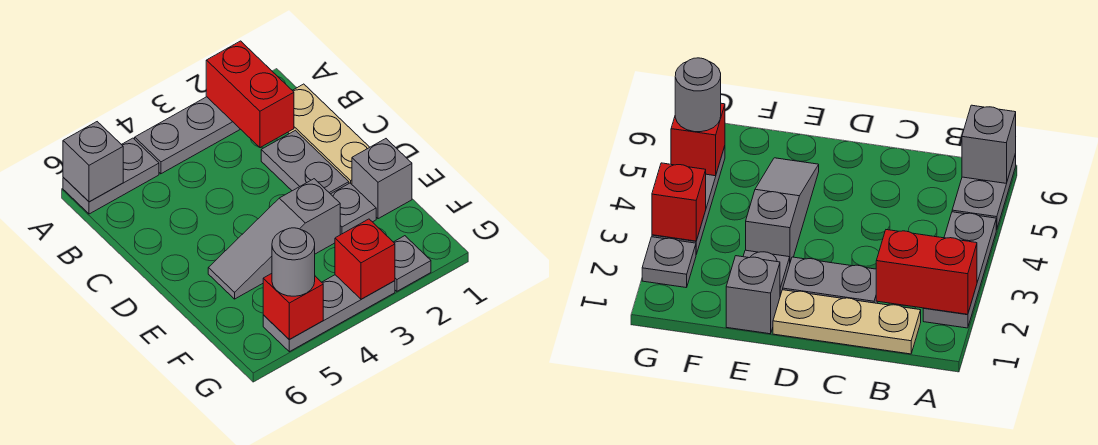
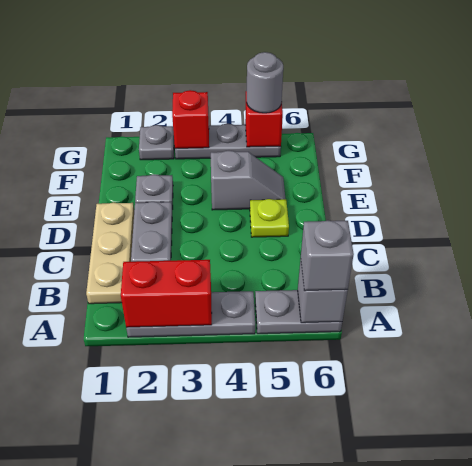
red 1x2 brick [206,41,294,148] -> red 1x2 brick turned to [121,260,212,327]
none -> lime 1x1 plate [250,199,289,237]
grey 1x1 brick [352,139,412,219] -> grey 1x1 brick moved to [301,220,354,291]
grey 1x3 slope [208,179,340,299] -> grey 1x2 slope [211,151,285,210]

